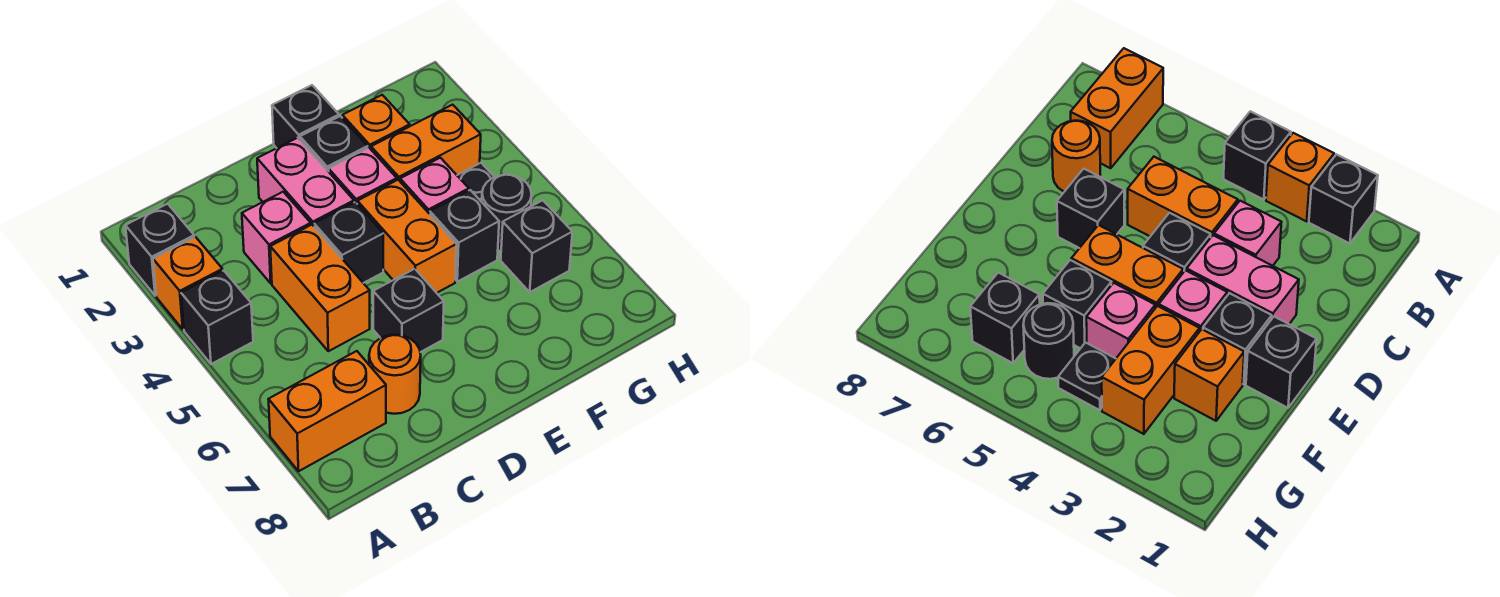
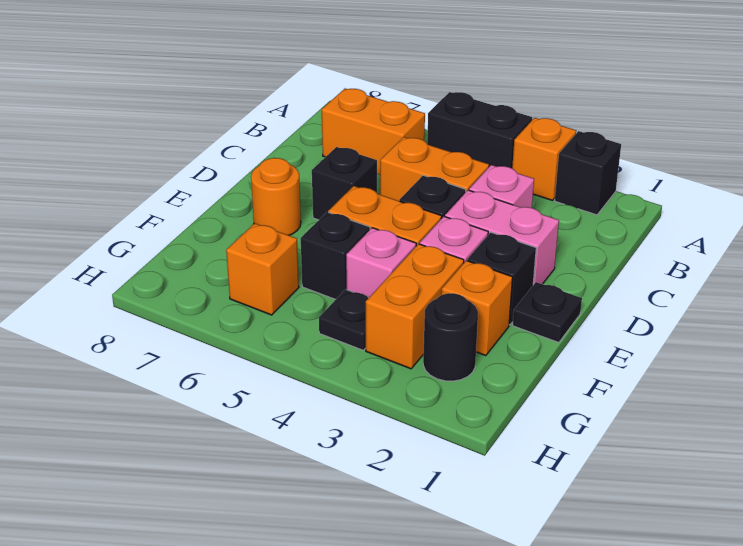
black 1x1 brick [181,271,253,364] -> black 1x2 brick [427,92,532,168]
orange 1x2 brick [269,351,386,471] -> orange 1x2 brick turned to [322,89,425,175]
orange 1x1 round brick [369,335,421,414] -> orange 1x1 round brick moved to [251,158,301,235]
black 1x1 brick [272,85,339,148] -> black 1x1 plate [513,282,582,343]
black 1x1 round brick [482,175,532,251] -> black 1x1 round brick moved to [423,293,478,381]
black 1x1 brick [501,200,572,292] -> orange 1x1 brick [226,223,299,315]

